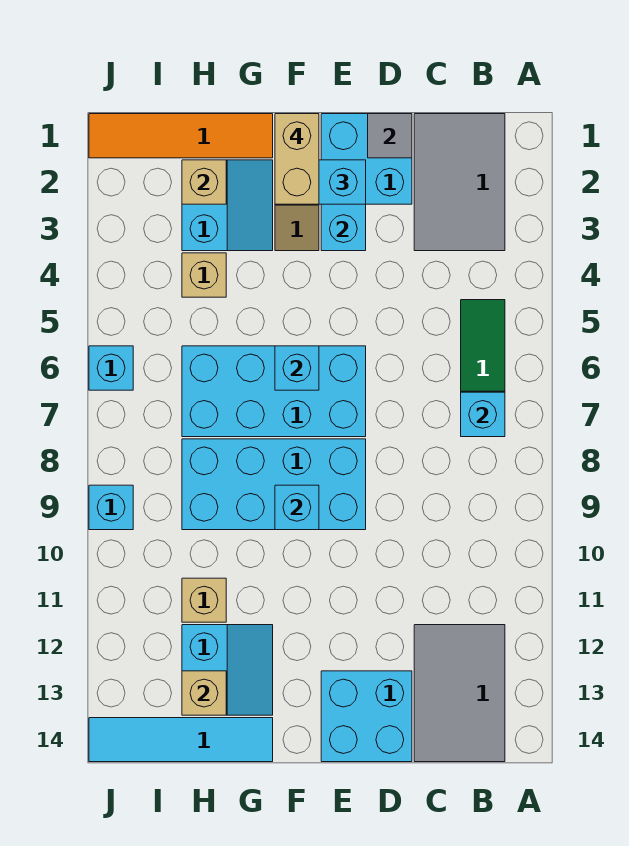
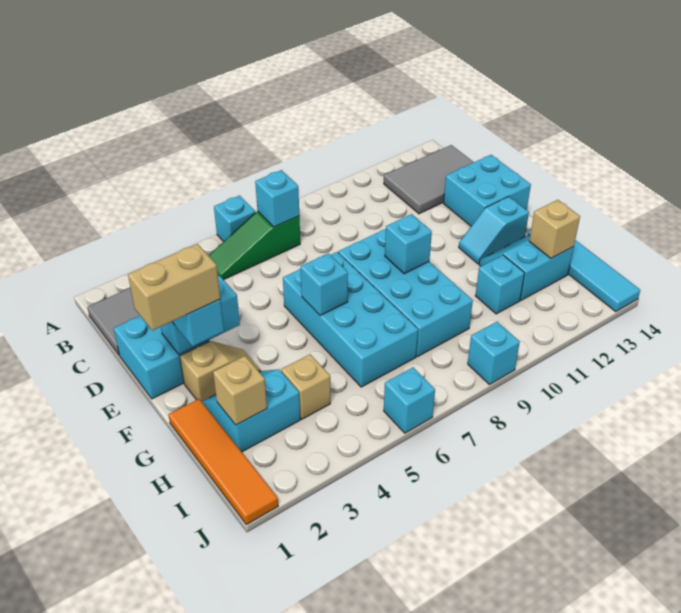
none -> cyan 1x1 brick [214,196,255,242]
grey 1x1 tile [368,114,412,158] -> none
none -> cyan 1x2 slope [459,197,529,264]
tan 1x1 brick [182,578,226,622] -> cyan 1x1 brick [475,255,525,314]

